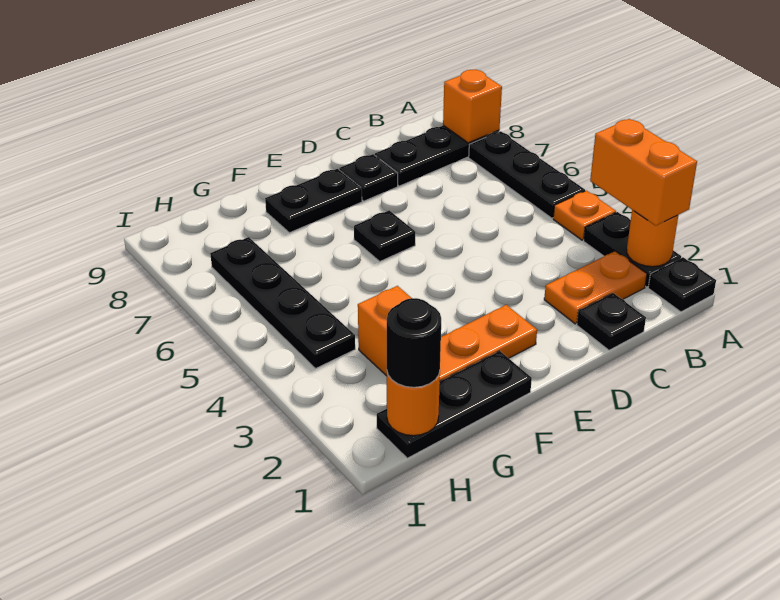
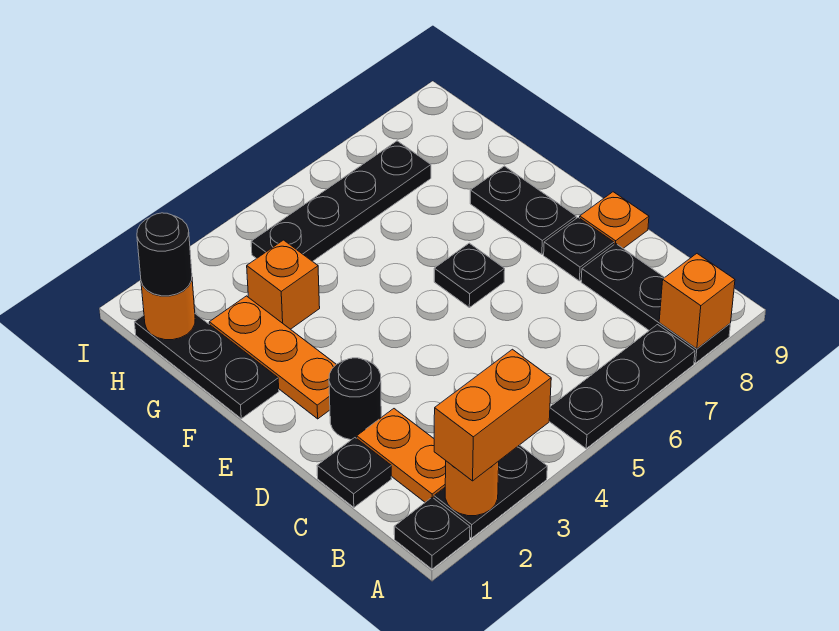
orange 1x1 plate [553,191,616,240] -> orange 1x1 plate moved to [580,192,649,248]
none -> black 1x1 round brick [329,358,381,440]

